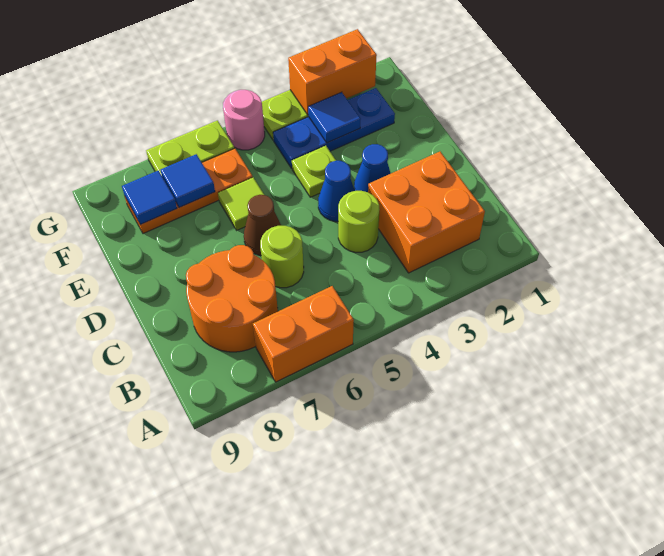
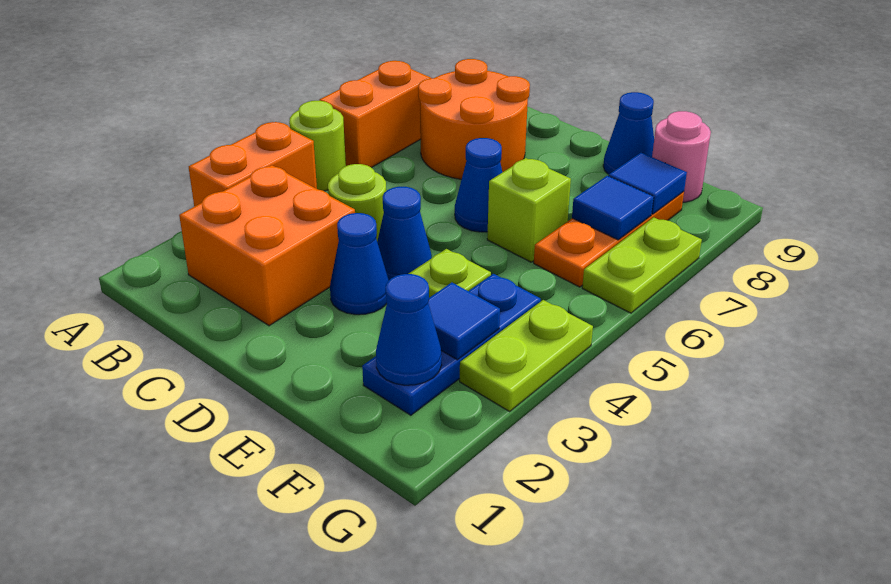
lime 1x1 round brick [260,226,304,288] -> lime 1x1 round brick moved to [289,101,346,191]
brown 1x1 cone [244,195,281,256] -> blue 1x1 cone [455,138,502,232]
lime 1x1 tile [218,178,264,230] -> lime 1x1 brick [487,158,571,262]
none -> blue 1x1 cone [603,92,654,174]
none -> blue 1x1 cone [376,274,442,385]
orange 1x2 brick [288,29,377,115] -> orange 1x2 brick moved to [189,122,317,206]
pink 1x1 round brick [223,90,265,150] -> pink 1x1 round brick moved to [652,111,711,202]

